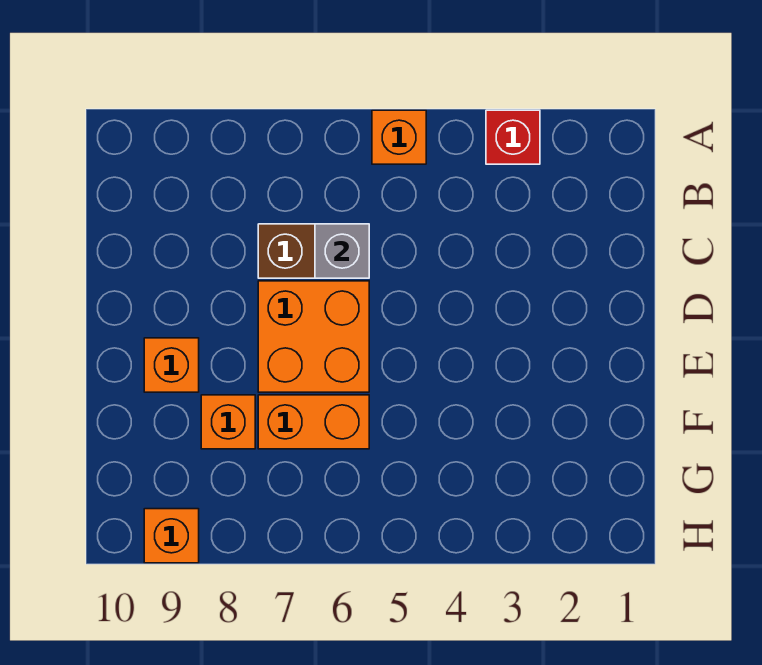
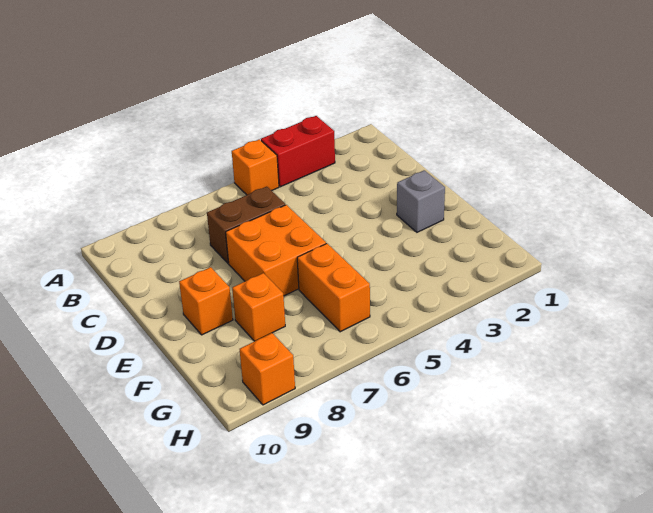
red 1x1 brick [486,110,540,164] -> red 1x2 brick [261,116,335,187]
grey 1x1 brick [315,224,369,278] -> grey 1x1 brick moved to [397,170,445,232]
orange 1x2 brick [258,395,369,449] -> orange 1x2 brick turned to [297,244,370,332]

